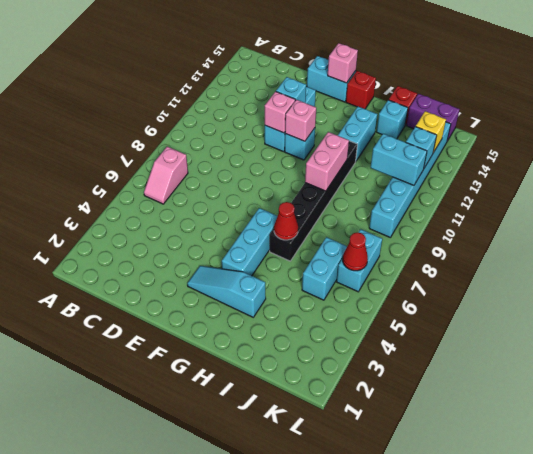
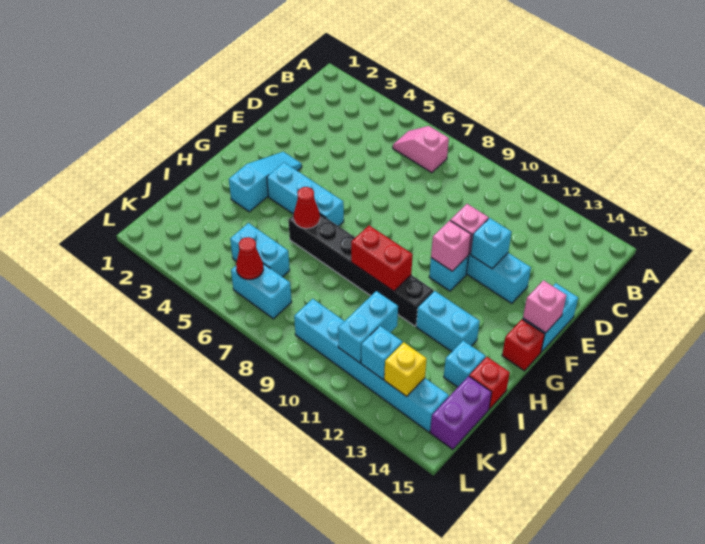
pink 1x2 brick [305,132,349,191] -> red 1x2 brick [351,226,413,291]

